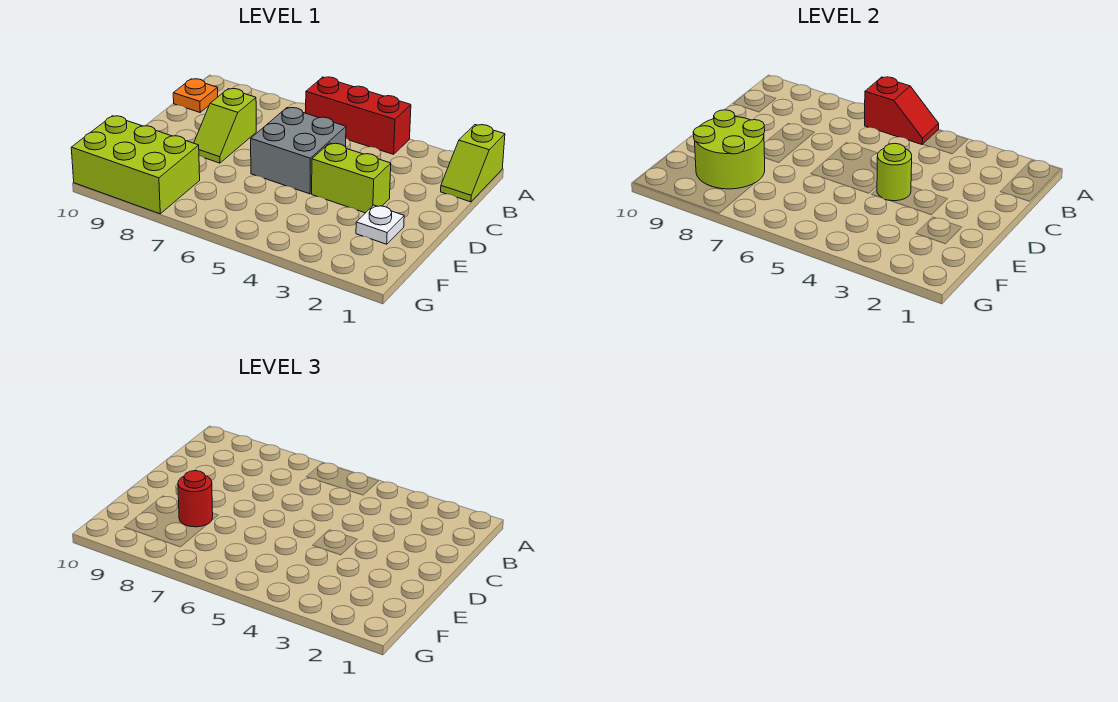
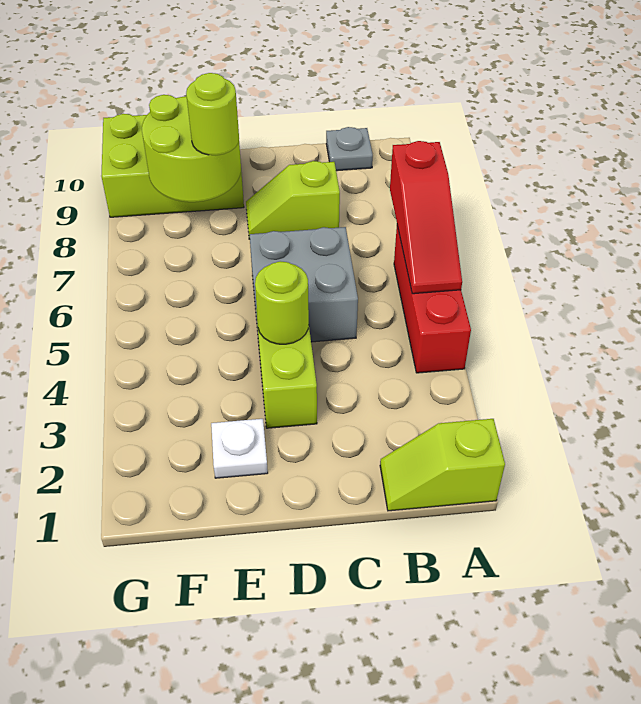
red 1x2 slope [865,77,939,144] -> red 1x3 slope [390,141,462,294]
orange 1x1 plate [173,79,218,112] -> grey 1x1 plate [326,127,373,171]
red 1x1 round brick [178,471,213,527] -> lime 1x1 round brick [186,73,239,155]
lime 2x3 brick [71,116,200,214] -> lime 2x3 brick turned to [101,114,244,217]

